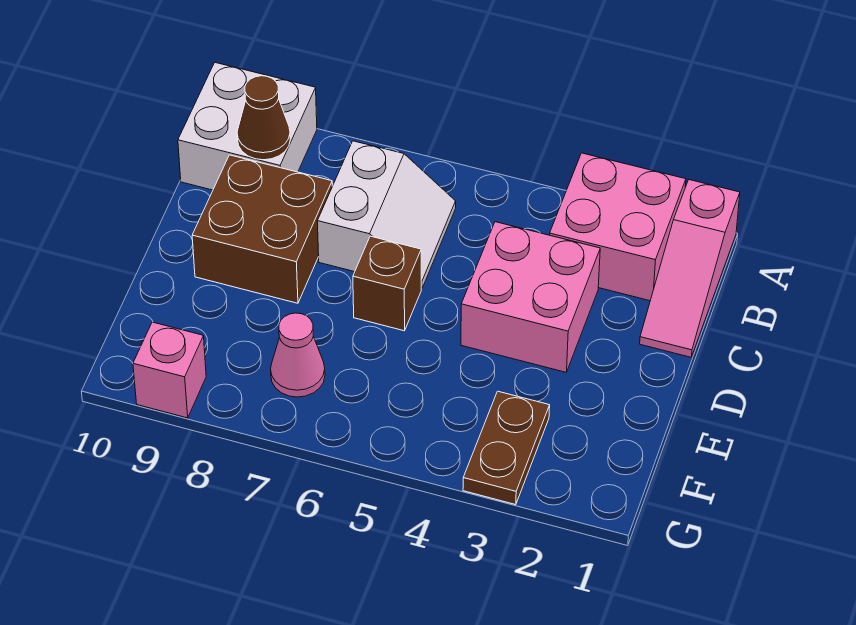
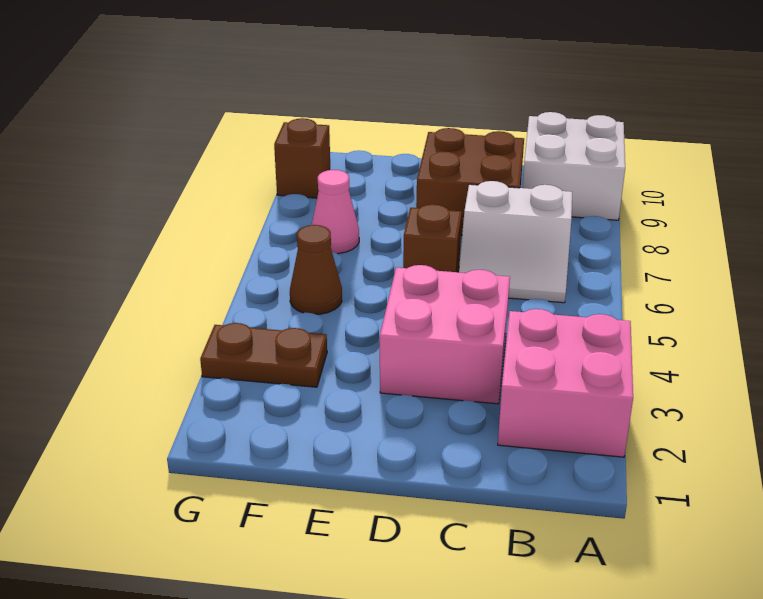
pink 1x3 slope [640,180,740,357] -> none
brown 1x1 cone [237,76,290,160] -> brown 1x1 cone moved to [290,225,342,314]
pink 1x1 brick [133,322,206,418] -> brown 1x1 brick [274,118,330,198]

